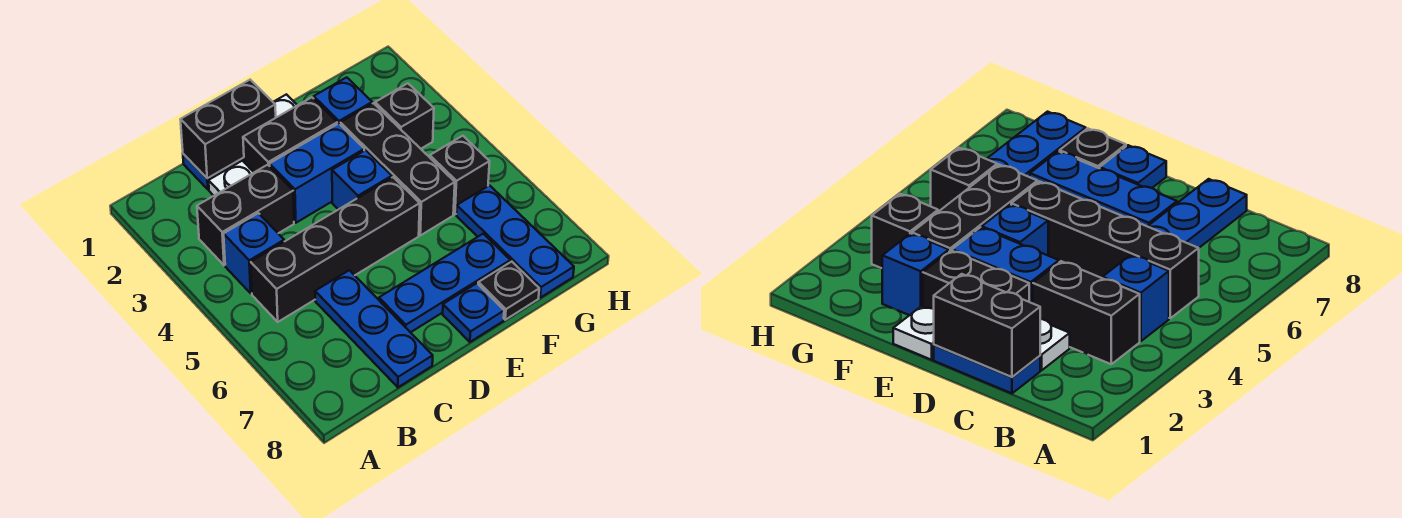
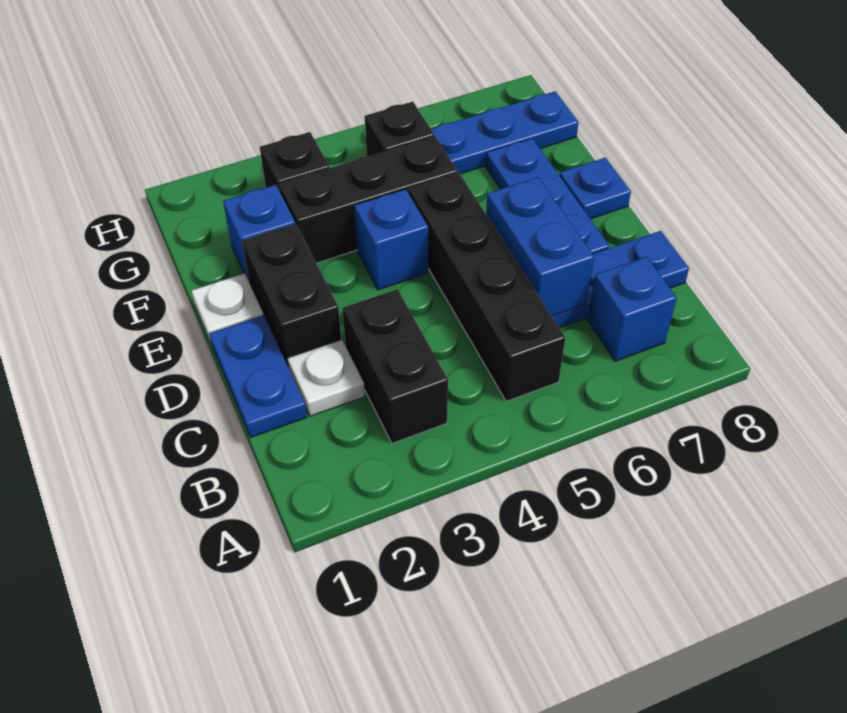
blue 1x1 brick [224,213,284,293] -> blue 1x1 brick moved to [588,257,677,361]
black 1x2 brick [180,80,276,178] -> none
blue 1x2 brick [270,123,364,223] -> blue 1x2 brick moved to [486,177,594,316]
black 1x1 plate [478,262,539,320] -> none

